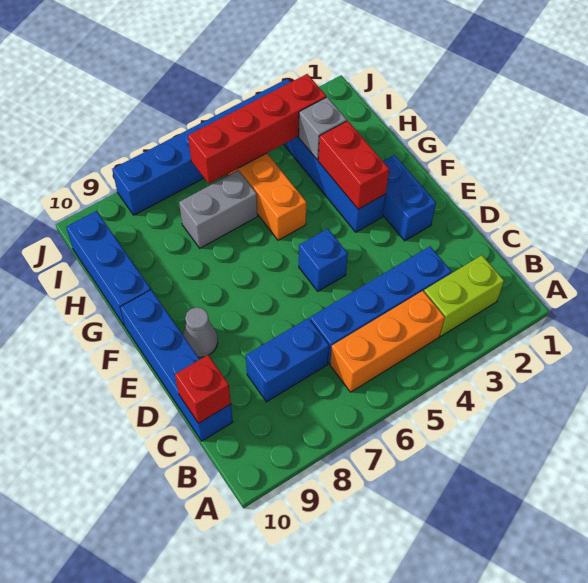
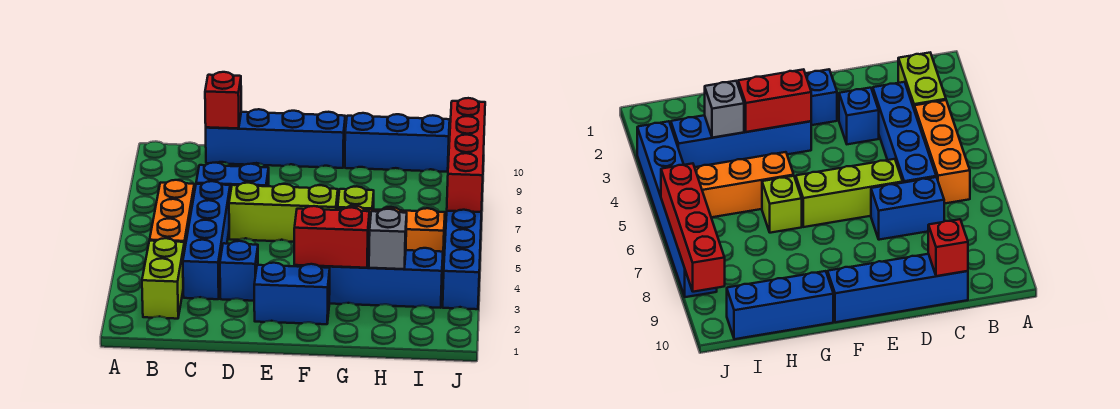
blue 1x2 brick [246,318,329,402] -> blue 1x2 brick turned to [196,163,269,194]
none -> lime 1x3 brick [229,183,338,242]
blue 1x1 brick [299,229,348,291] -> blue 1x1 brick moved to [220,241,258,301]
grey 1x1 cone [183,307,218,357] -> none
none -> lime 1x1 brick [338,186,374,209]
grey 1x2 brick [179,170,258,248] -> none
red 1x4 brick [188,74,326,184] -> red 1x4 brick moved to [447,98,485,212]

